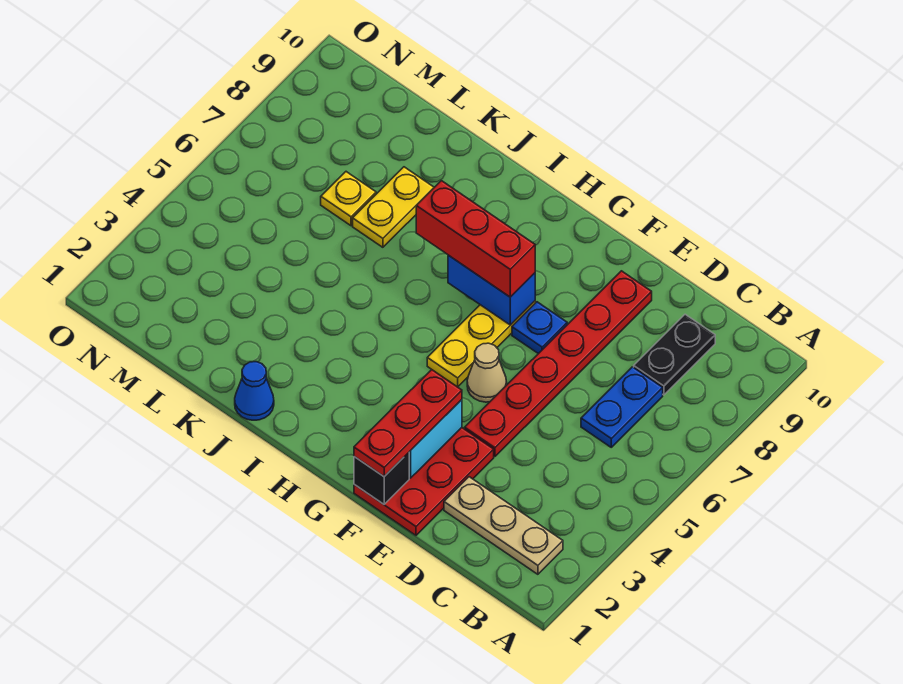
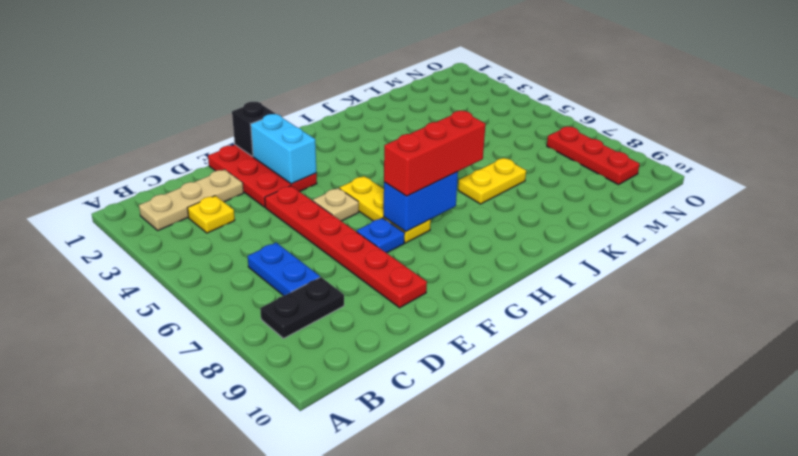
black 1x2 plate [634,314,715,395] -> black 1x2 plate turned to [260,277,344,338]
red 1x3 plate [354,370,462,476] -> red 1x3 plate moved to [547,127,640,185]
tan 1x1 cone [467,343,507,402] -> tan 1x1 plate [313,188,359,221]
blue 1x1 cone [235,362,274,420] -> none
yellow 1x2 plate [353,167,434,247] -> yellow 1x2 plate turned to [458,158,526,204]
yellow 1x1 plate [321,172,376,226] -> yellow 1x1 plate moved to [188,196,235,233]

